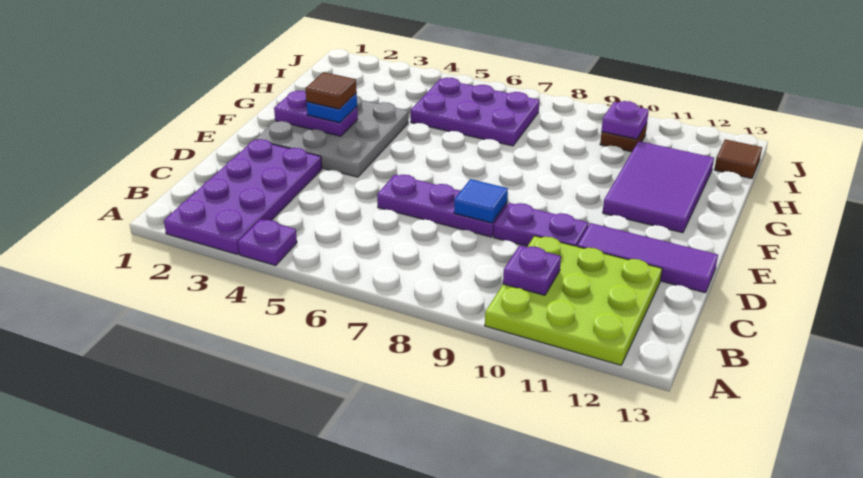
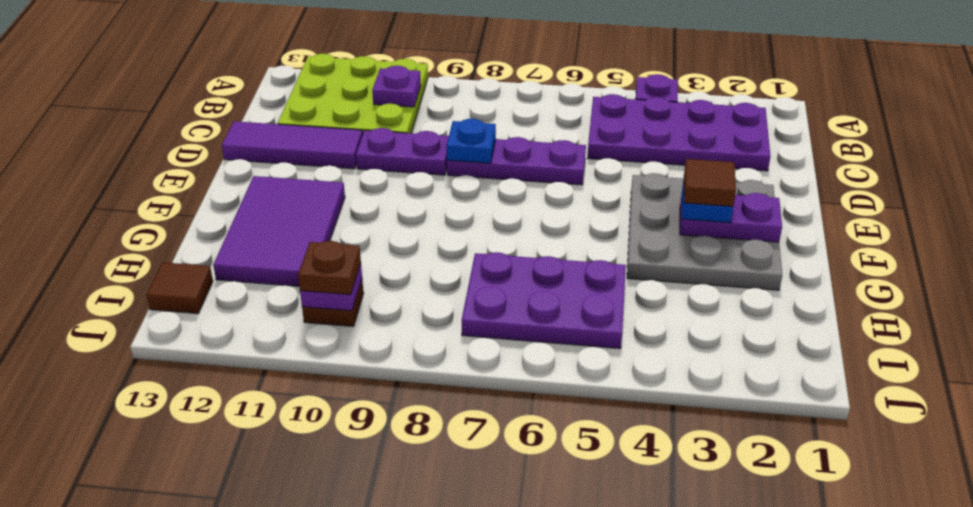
purple 2x4 plate [164,139,322,254] -> purple 2x4 plate turned to [588,94,770,171]
blue 1x1 tile [454,179,508,223] -> blue 1x1 plate [446,119,496,163]
none -> brown 1x1 plate [298,241,361,295]

